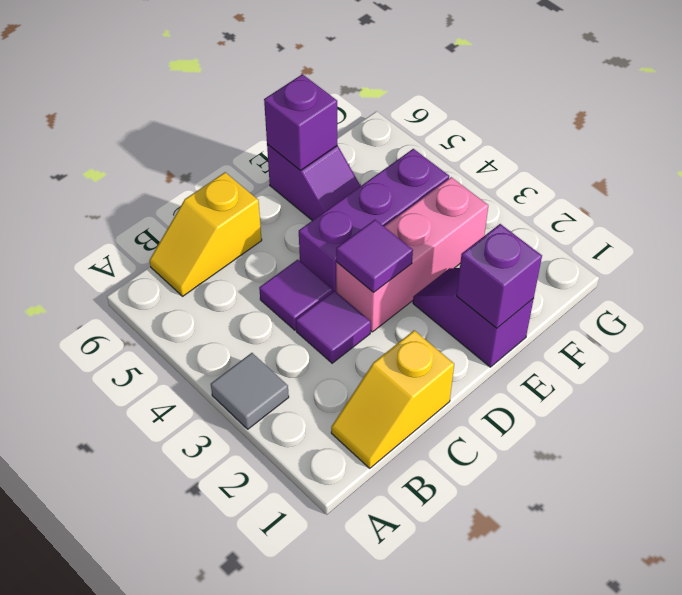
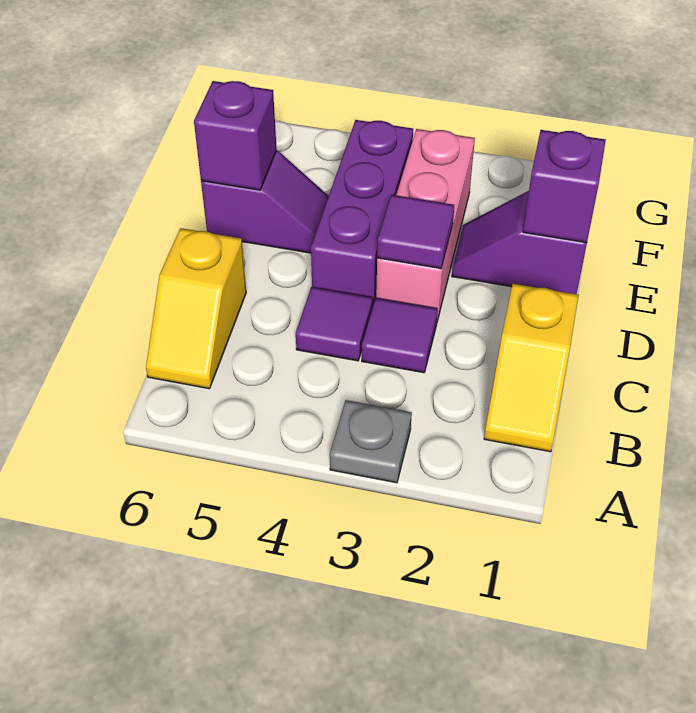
grey 1x1 tile [211,353,289,429] -> grey 1x1 plate [330,400,412,483]

